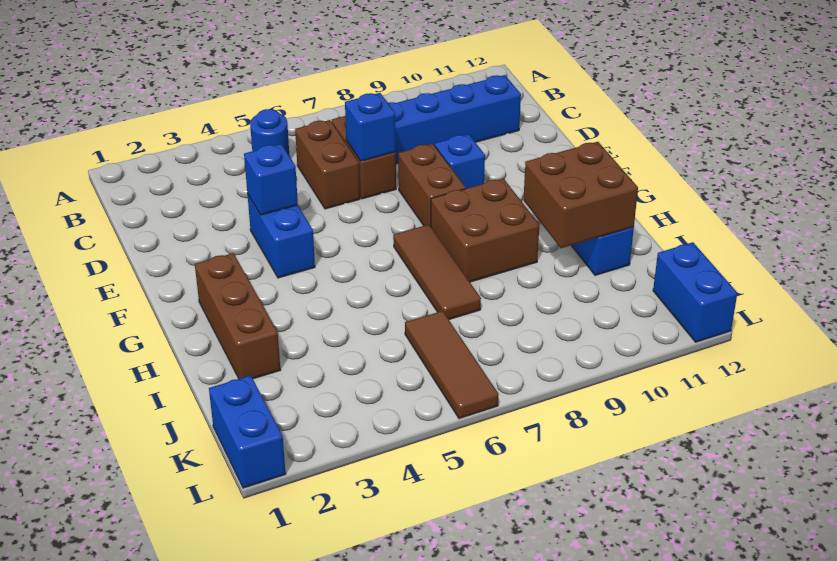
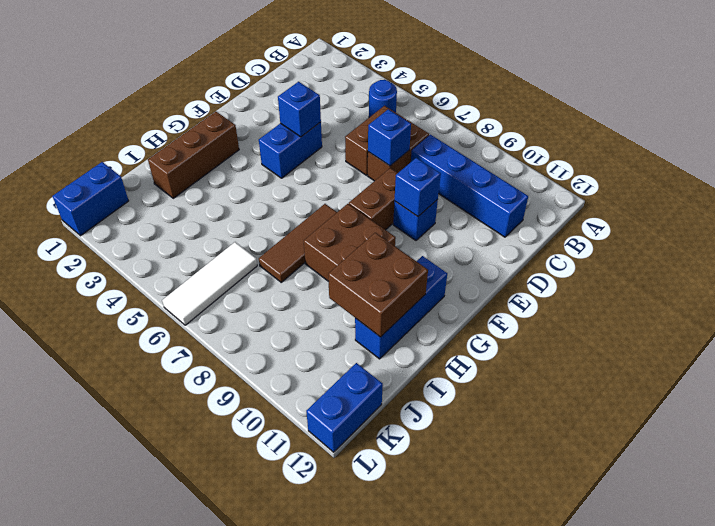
none -> blue 1x1 brick [395,158,441,216]
brown 1x3 tile [405,311,499,419] -> white 1x3 tile [162,242,257,325]

